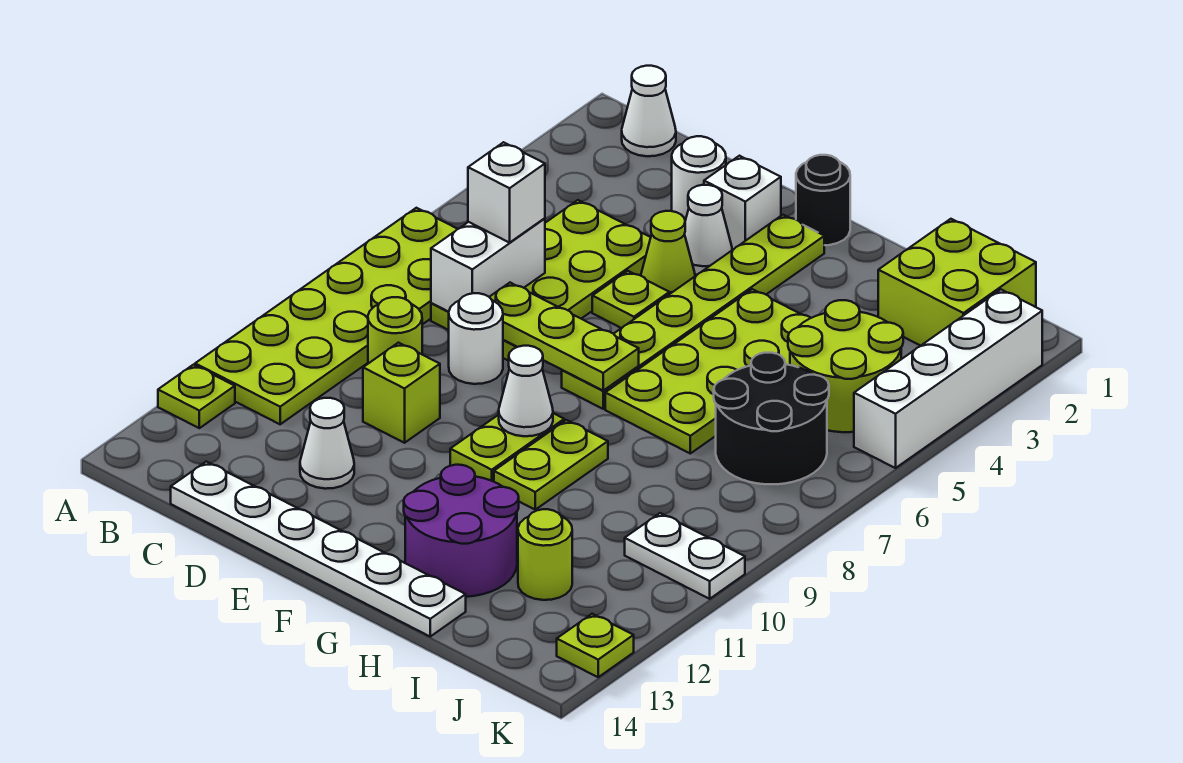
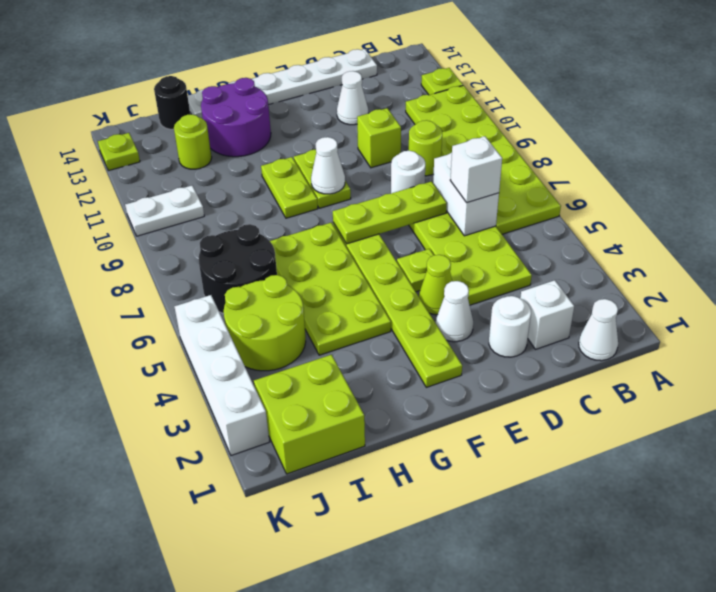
white 1x1 brick [704,156,781,250] -> white 1x1 brick moved to [520,280,574,349]
black 1x1 round brick [796,155,850,245] -> black 1x1 round brick moved to [154,76,190,129]

